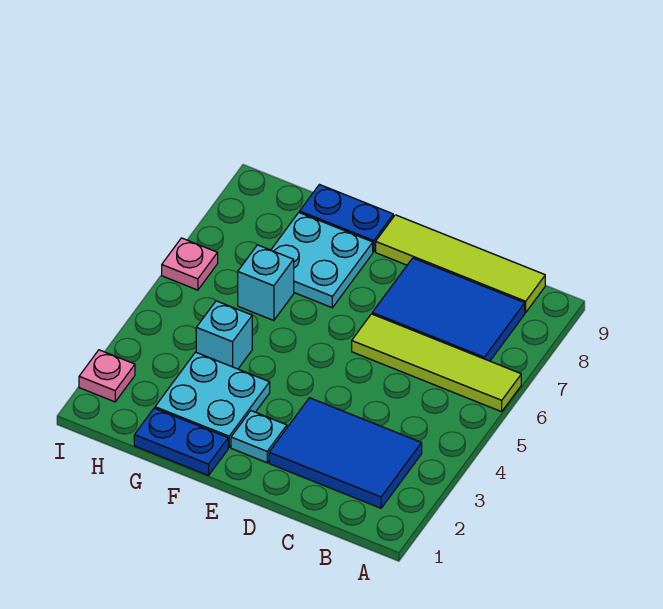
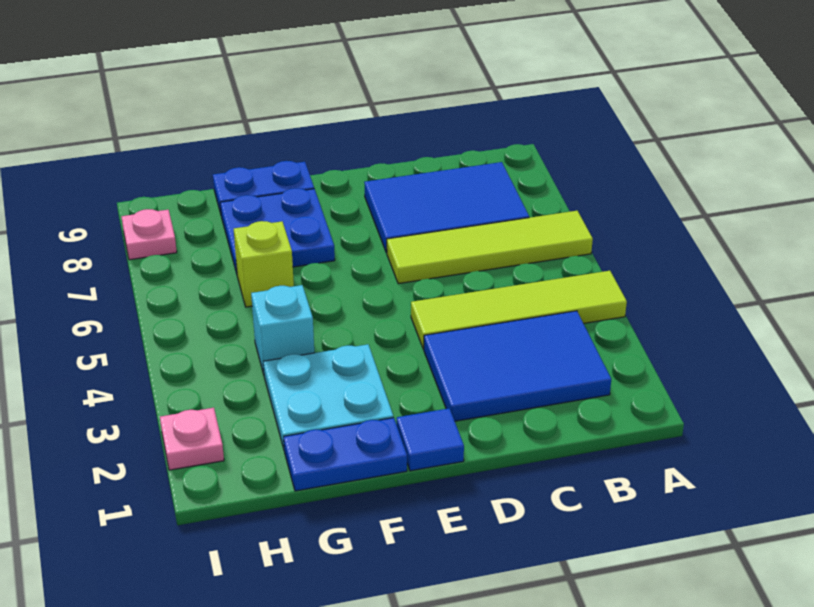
lime 1x4 tile [376,215,545,313] -> lime 1x4 tile moved to [411,271,627,349]
none -> blue 1x1 tile [397,408,464,471]
cyan 1x1 plate [231,411,287,463] -> none
cyan 2x2 plate [271,213,373,308] -> blue 2x2 plate [220,188,335,273]
cyan 1x1 brick [238,245,294,321] -> lime 1x1 brick [234,221,294,307]
pink 1x1 plate [162,238,218,290] -> pink 1x1 plate moved to [121,209,177,260]

